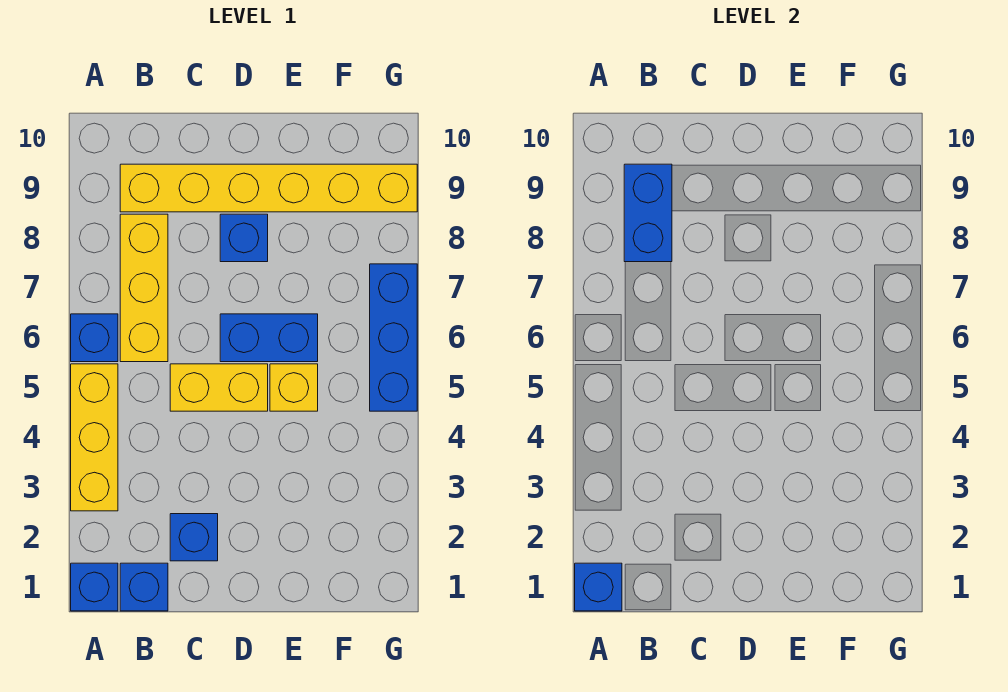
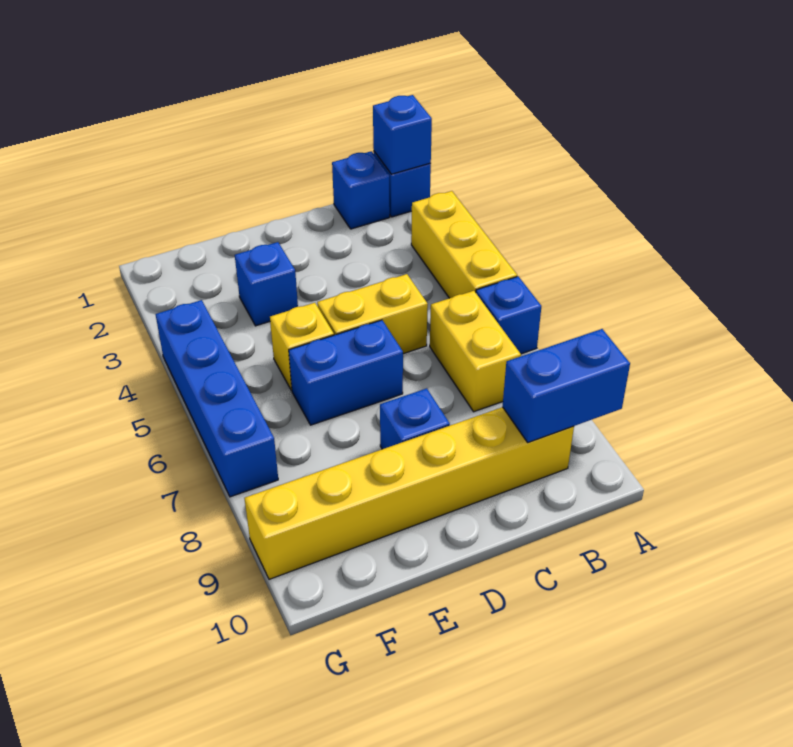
yellow 1x3 brick [120,214,168,362] -> yellow 1x2 brick [430,291,521,412]
blue 1x2 brick [624,164,672,262] -> blue 1x2 brick turned to [503,329,630,442]
blue 1x1 brick [170,514,218,561] -> blue 1x1 brick moved to [235,242,298,326]
blue 1x3 brick [370,264,417,411] -> blue 1x4 brick [155,300,278,497]

